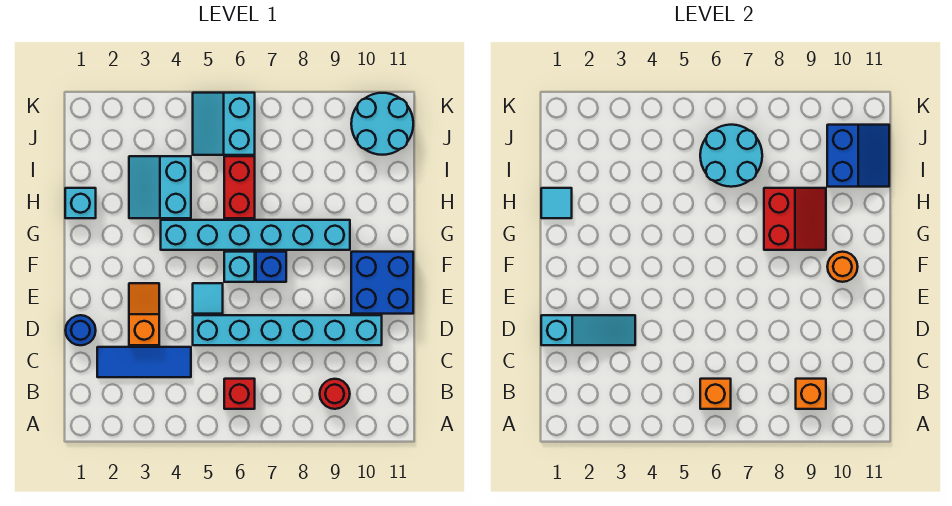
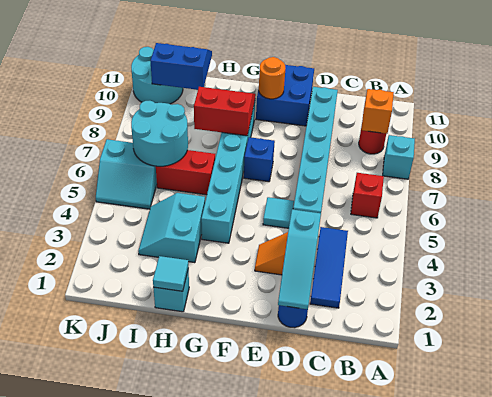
orange 1x1 brick [700,379,731,409] -> none
cyan 1x3 slope [541,315,635,345] -> cyan 1x3 slope turned to [278,209,321,309]
cyan 1x1 brick [224,252,255,282] -> cyan 1x1 brick moved to [383,135,415,179]
cyan 2x2 slope [129,156,191,218] -> cyan 2x2 slope turned to [138,193,205,263]

